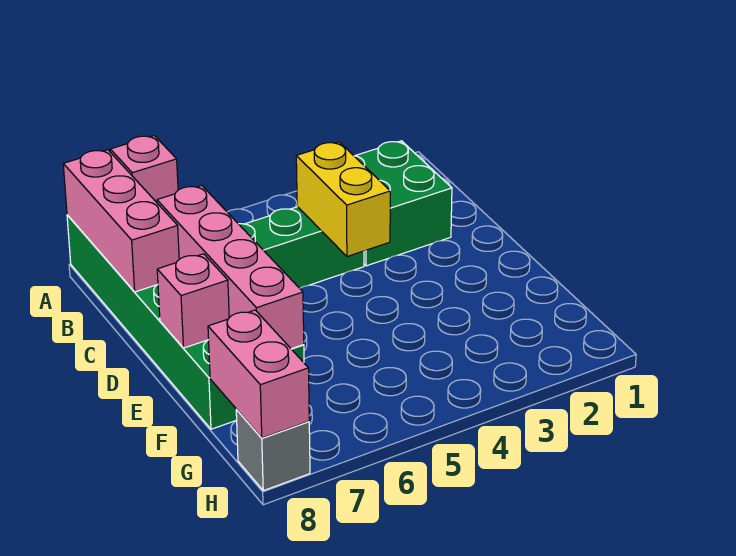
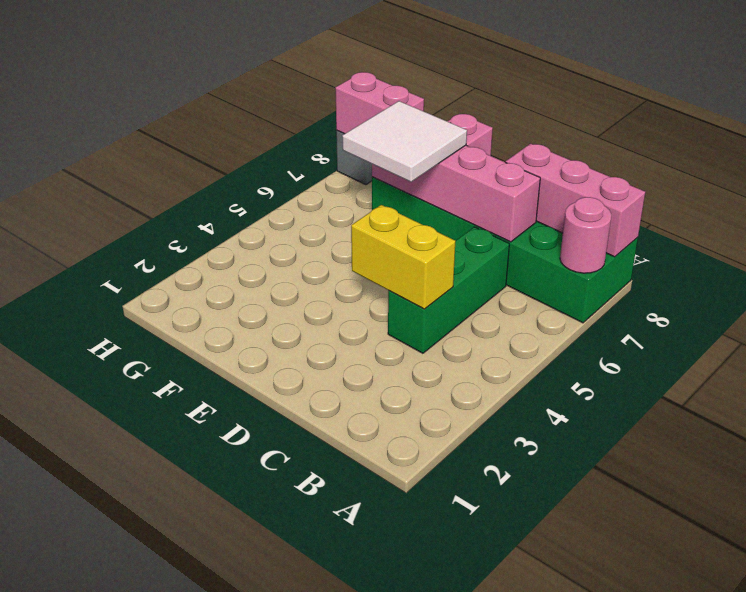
pink 1x1 brick [110,136,178,202] -> pink 1x1 round brick [560,197,611,273]
green 2x2 brick [355,141,452,266] -> none
none -> white 2x2 tile [342,101,467,182]

